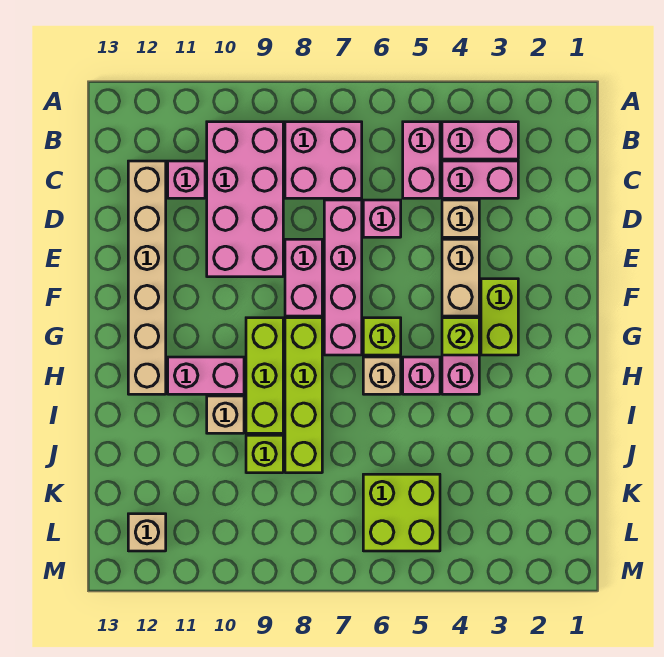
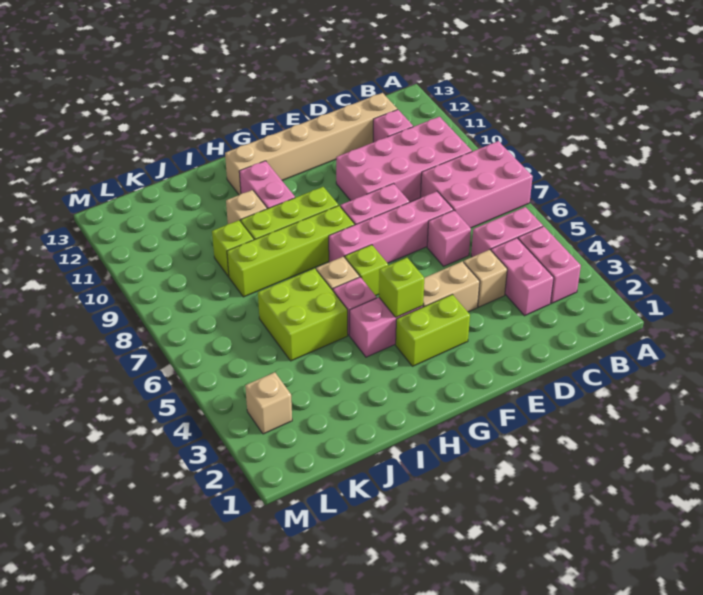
pink 2x2 brick [285,122,362,198] -> pink 2x3 brick [421,141,533,228]
lime 2x2 brick [363,474,440,551] -> lime 2x2 brick moved to [258,268,348,361]
tan 1x1 brick [128,514,166,551] -> tan 1x1 brick moved to [245,372,292,434]

